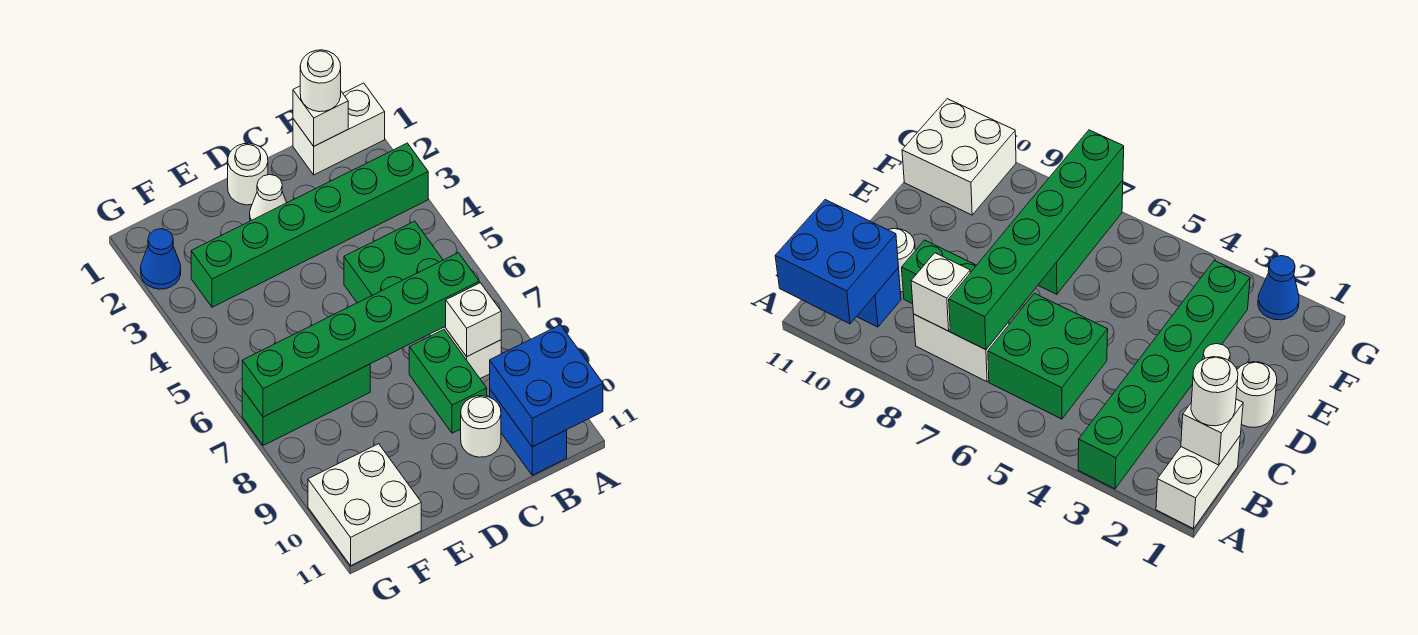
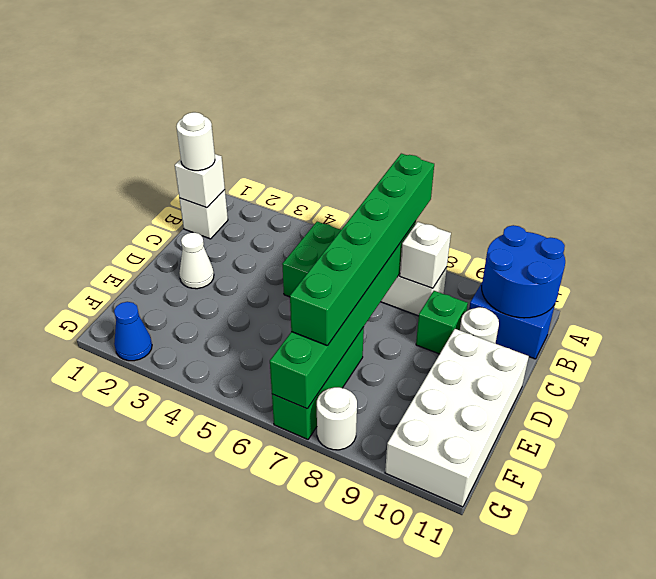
white 1x2 brick [293,83,385,175] -> white 1x1 brick [179,190,228,239]
green 1x6 brick [191,143,428,307] -> green 1x6 brick moved to [290,154,434,346]
blue 2x2 brick [490,325,603,447] -> blue 2x2 round brick [482,225,565,318]
green 1x2 brick [409,330,487,433] -> green 1x1 brick [416,291,468,354]
white 1x1 round brick [228,143,268,205] -> white 1x1 round brick moved to [317,387,357,450]
white 2x2 brick [308,444,421,566] -> white 2x4 brick [385,329,529,507]

